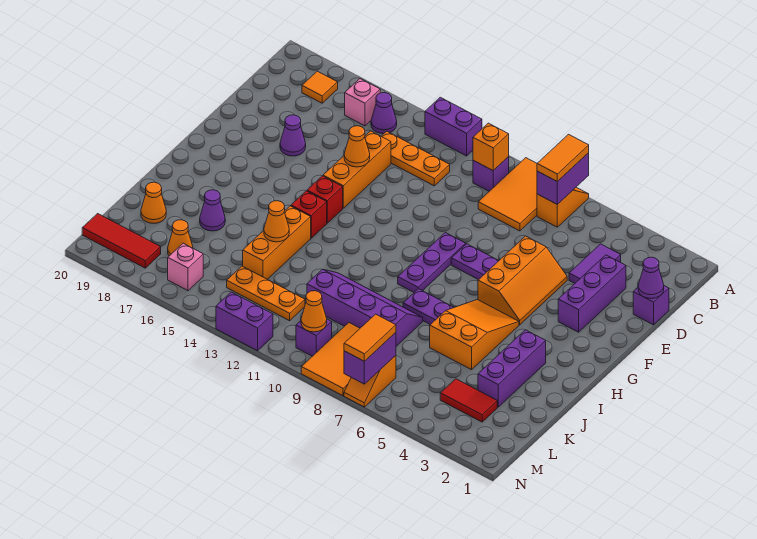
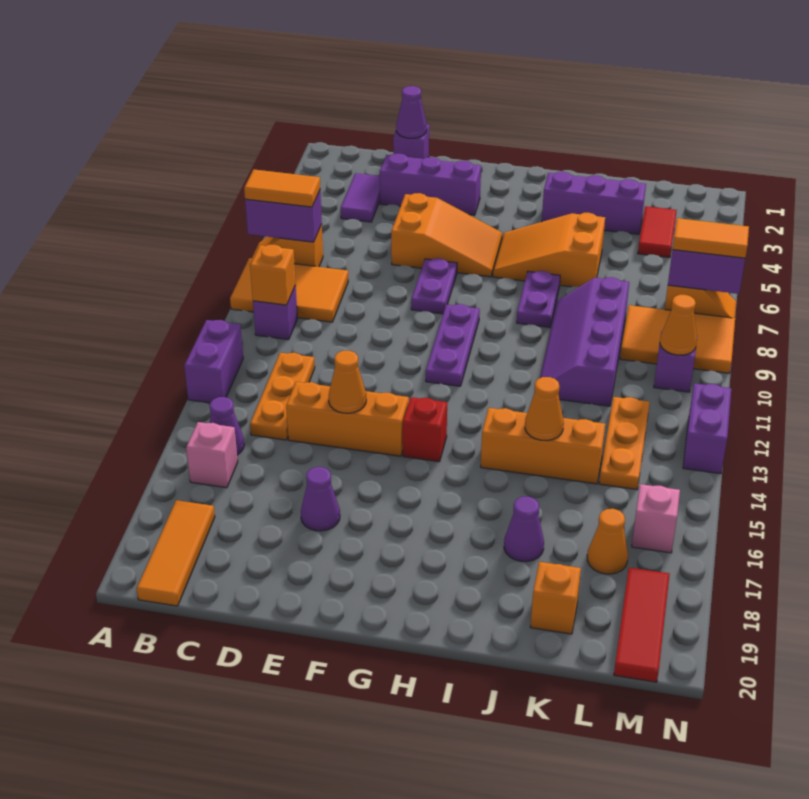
orange 1x1 tile [302,71,338,103] -> orange 1x3 tile [137,500,215,606]
purple 1x2 tile [569,244,621,283] -> purple 1x2 tile turned to [341,173,380,222]
orange 2x3 slope [478,236,567,325] -> orange 2x3 slope turned to [391,193,502,277]
purple 1x3 plate [398,233,466,292] -> purple 1x3 plate turned to [426,304,480,386]
red 1x1 brick [291,191,327,238] -> none
orange 1x1 cone [141,182,166,223] -> orange 1x1 brick [530,562,581,634]

